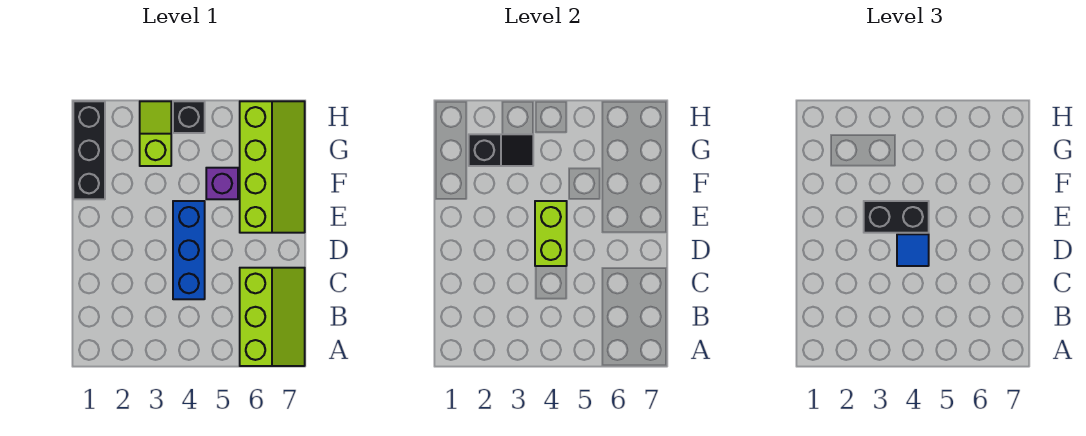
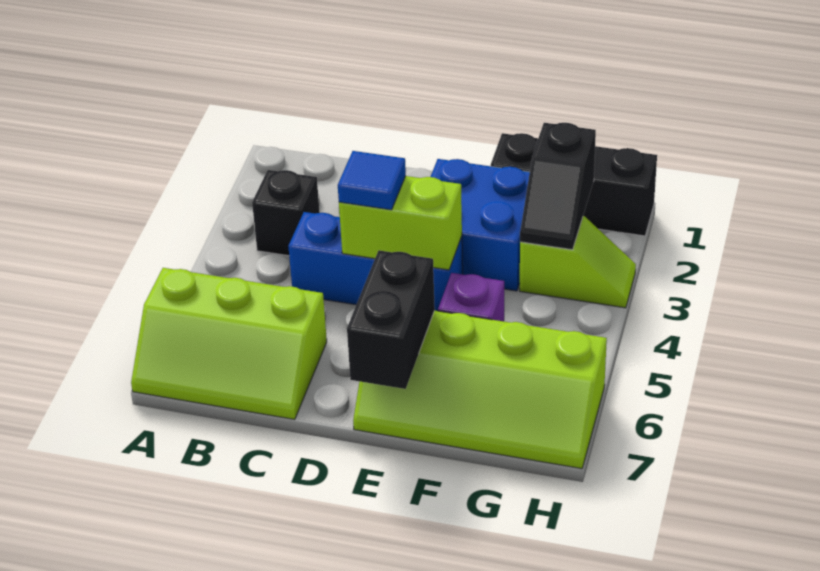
none -> blue 2x2 brick [431,159,530,291]
black 1x2 brick [864,201,929,233] -> black 1x2 brick moved to [347,250,435,389]
black 1x1 brick [173,101,205,133] -> black 1x1 brick moved to [252,170,320,256]

